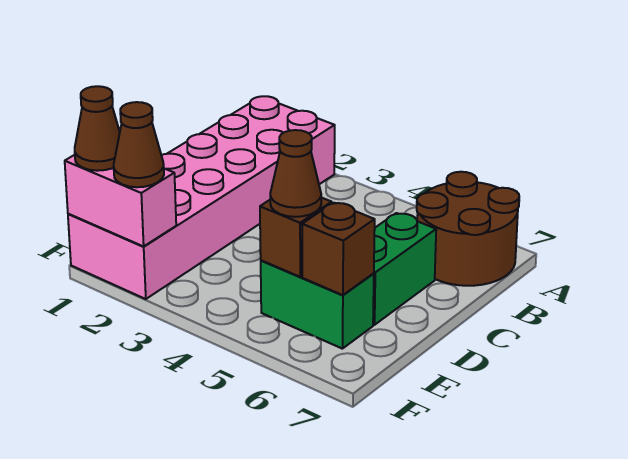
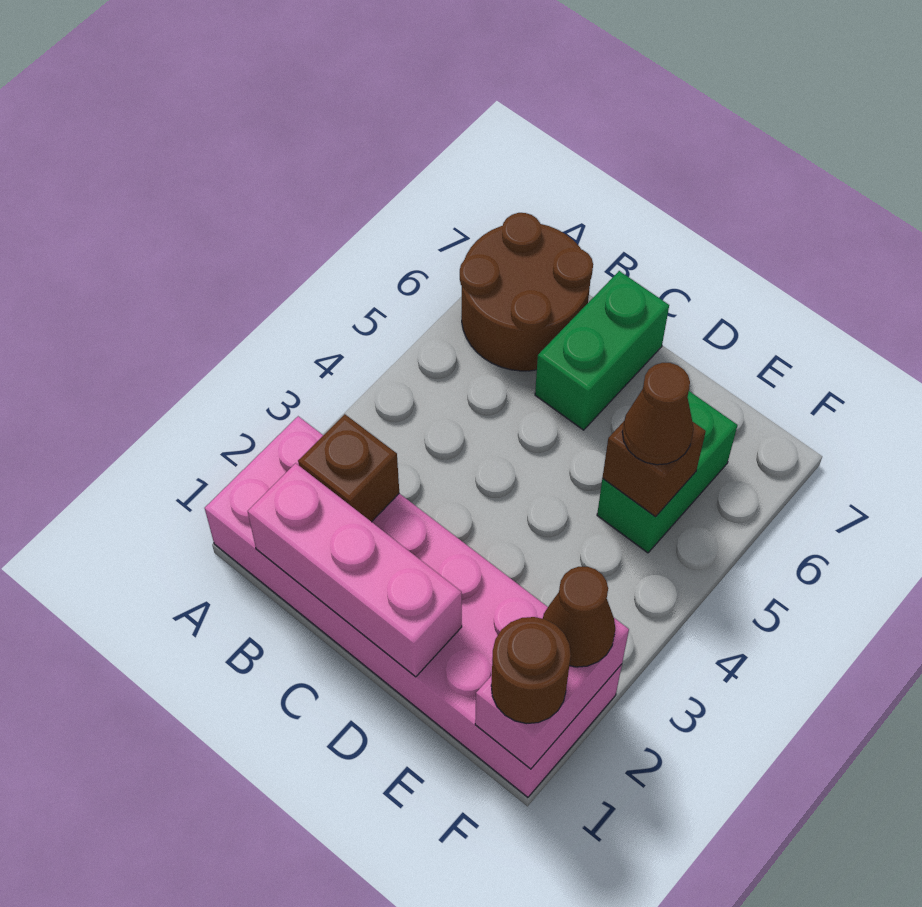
none -> pink 1x3 brick [248,463,462,677]
green 1x2 brick [373,213,436,325] -> green 1x2 brick turned to [535,271,669,430]
brown 1x1 brick [302,203,375,295] -> brown 1x1 brick moved to [298,414,399,522]
brown 1x1 cone [75,86,120,171] -> brown 1x1 round brick [491,617,571,724]

